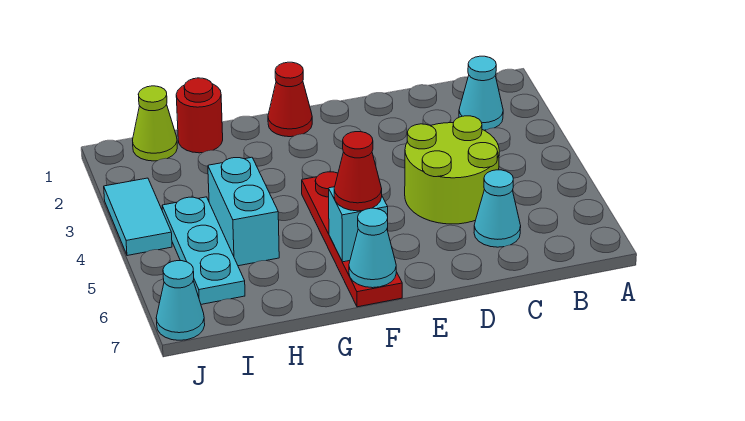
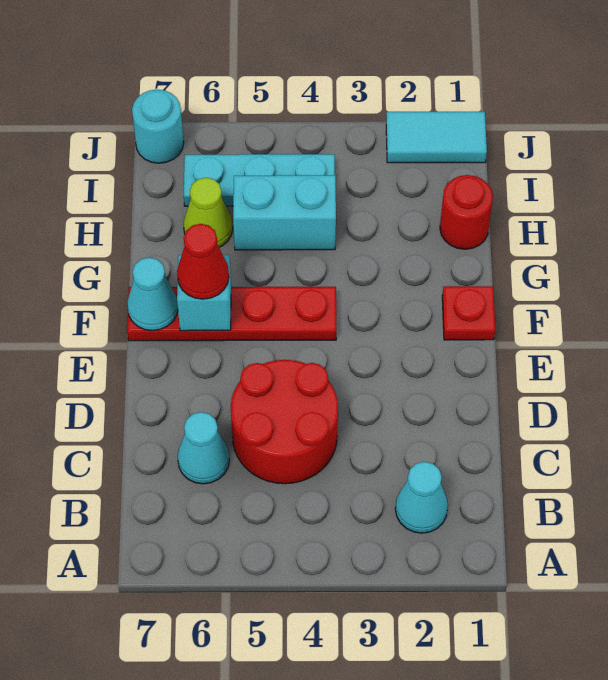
lime 2x2 round brick [405,116,499,224] -> red 2x2 round brick [231,360,338,484]
red 1x1 cone [268,62,312,137] -> red 1x1 plate [442,286,495,340]
lime 1x1 cone [133,86,177,161] -> lime 1x1 cone moved to [183,178,233,247]
cyan 1x2 tile [104,178,172,256] -> cyan 1x2 tile moved to [386,112,487,163]
cyan 1x1 cone [156,261,205,340] -> cyan 1x1 round brick [132,89,184,163]

